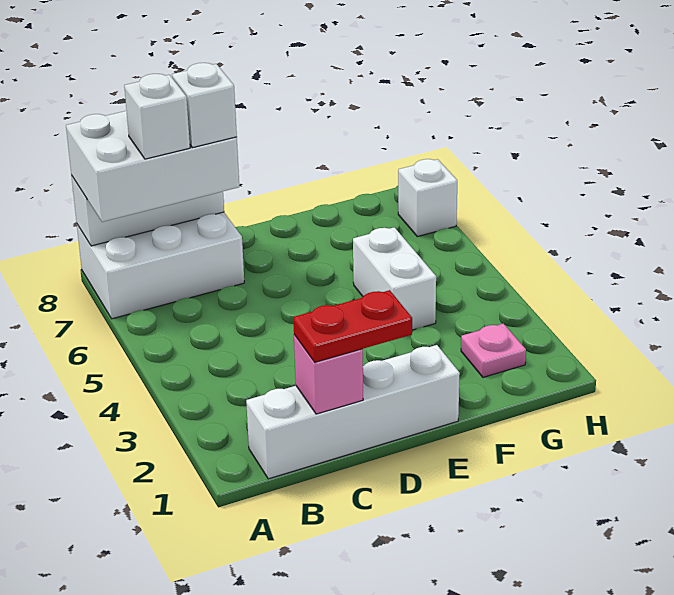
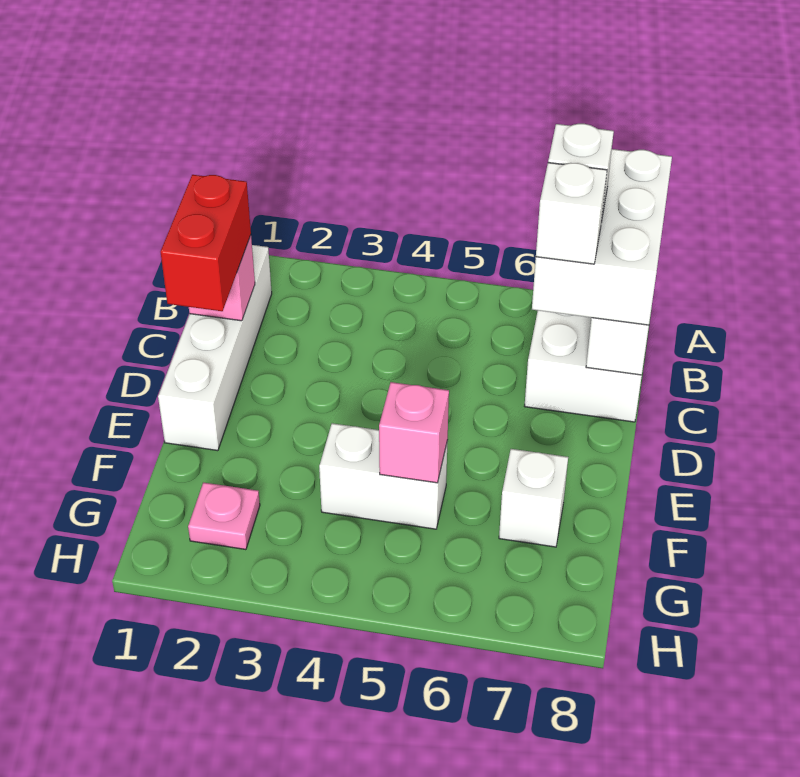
red 1x2 plate [293,290,412,362] -> red 1x2 brick [161,175,251,311]
none -> pink 1x1 brick [379,382,449,483]
white 1x1 brick [398,159,457,237] -> white 1x1 brick moved to [499,449,568,547]

